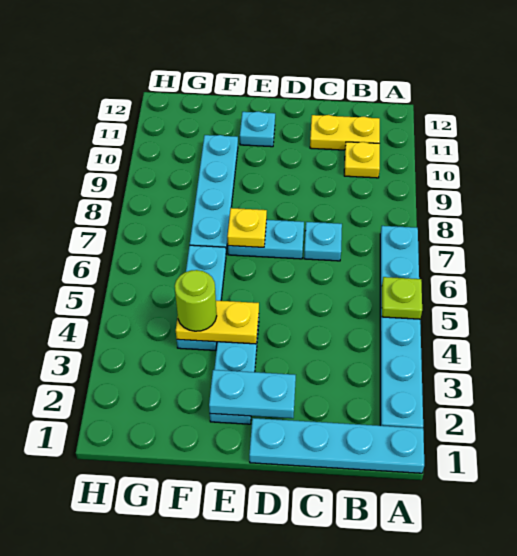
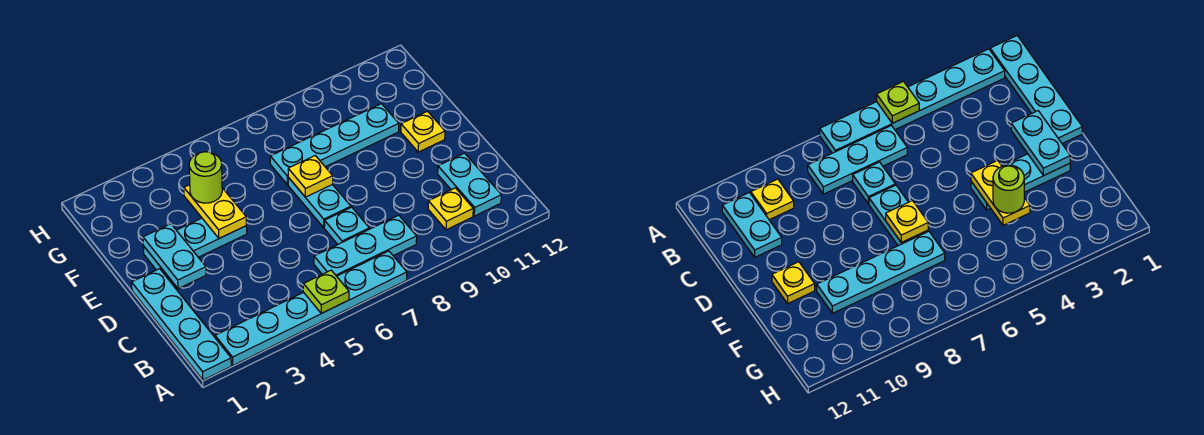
yellow 1x2 plate [310,115,380,150] -> cyan 1x2 plate [438,153,501,216]
cyan 1x1 plate [240,111,275,147] -> yellow 1x1 plate [401,111,445,152]
cyan 1x3 plate [177,245,226,351] -> cyan 1x3 plate moved to [314,215,417,276]

